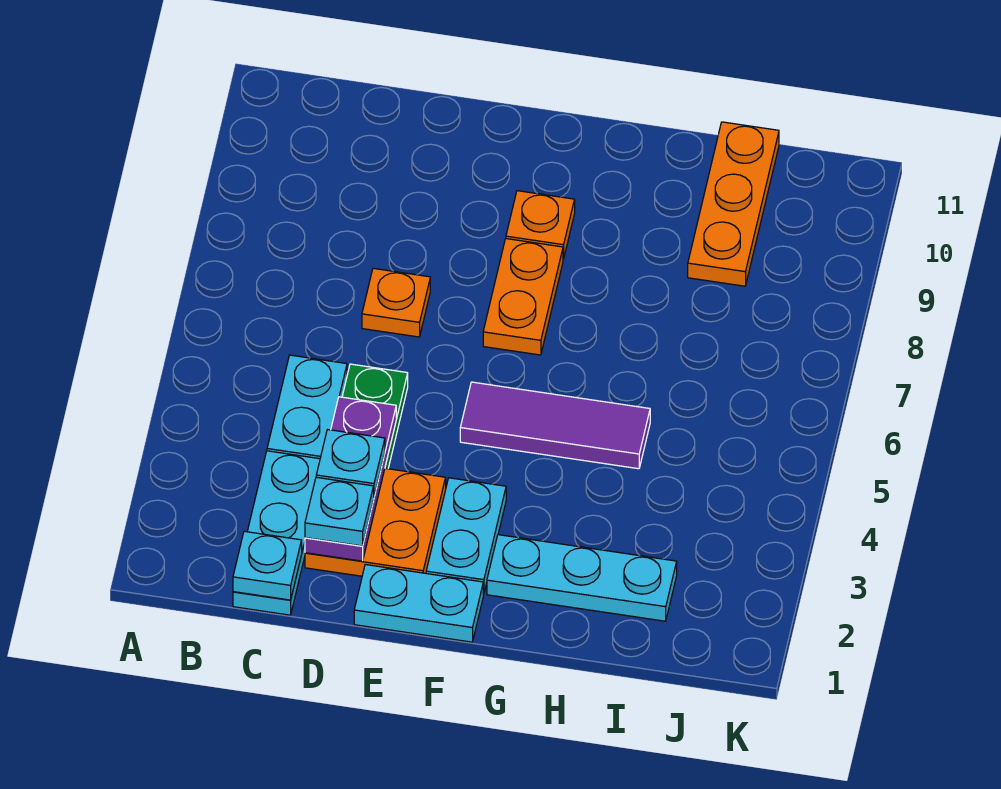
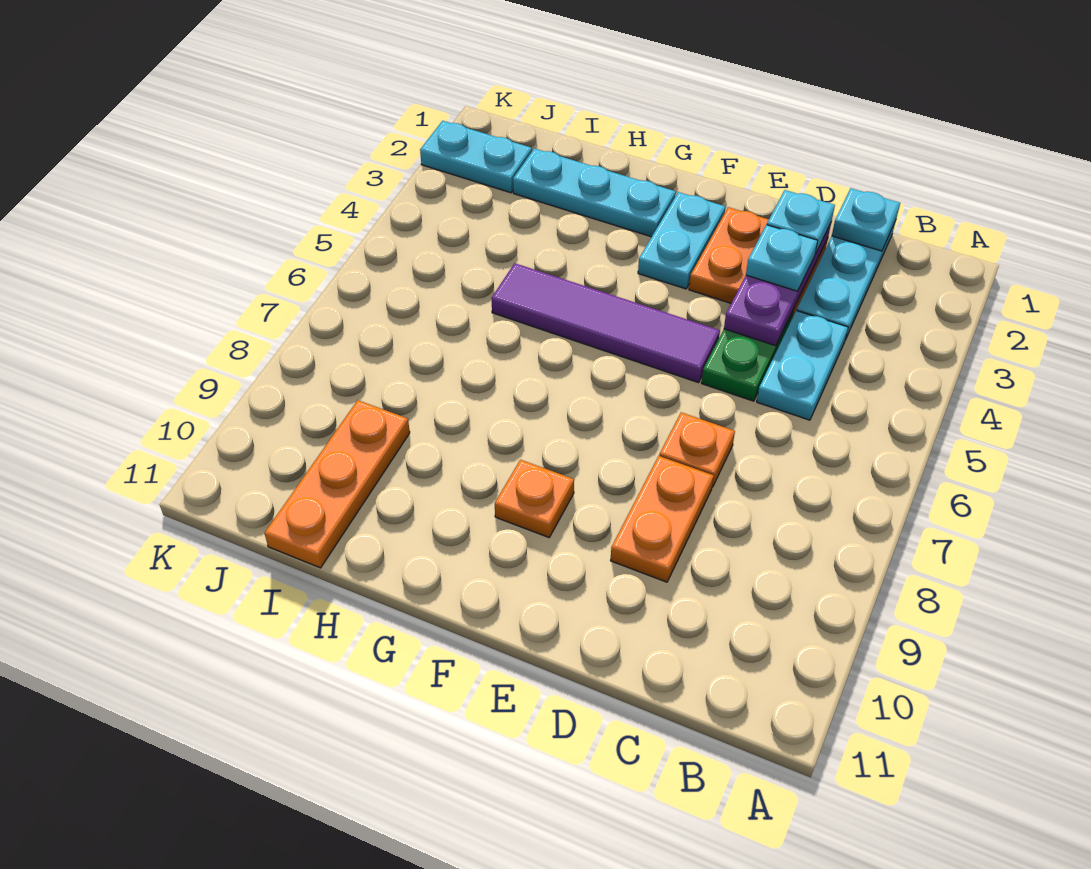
cyan 1x2 plate [354,565,483,642] -> cyan 1x2 plate moved to [420,121,532,193]
purple 1x3 tile [460,382,650,469] -> purple 1x4 tile [491,263,720,383]
orange 1x2 plate [483,239,563,355] -> orange 1x2 plate moved to [611,456,714,582]

